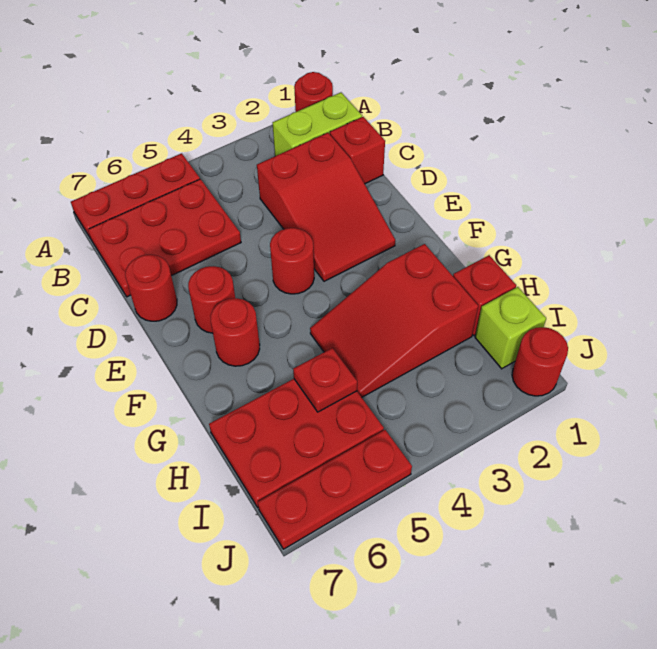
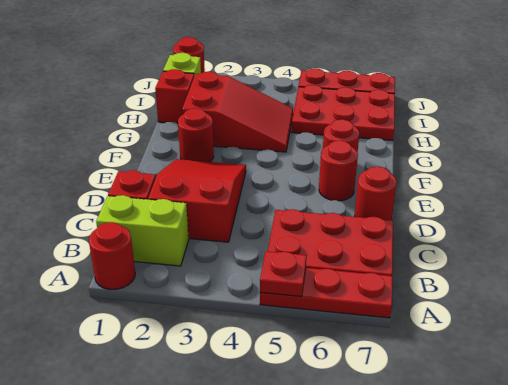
red 1x1 round brick [270,228,314,294] -> red 1x1 round brick moved to [178,108,214,162]
red 1x1 plate [293,348,357,412] -> red 1x1 plate moved to [260,251,306,297]

